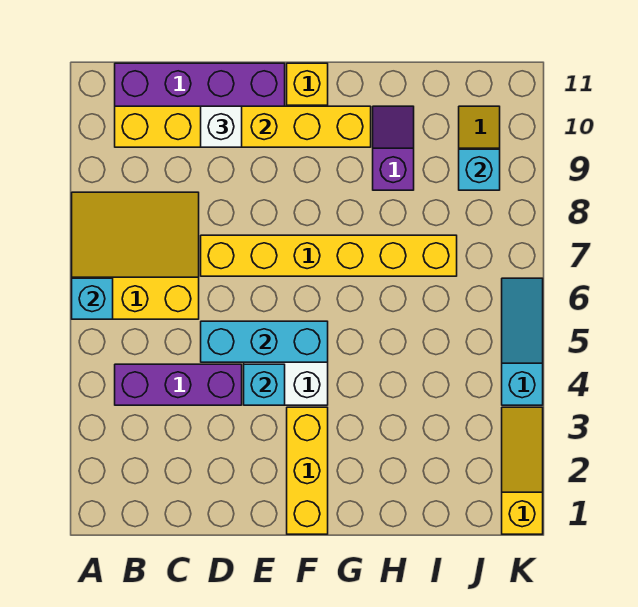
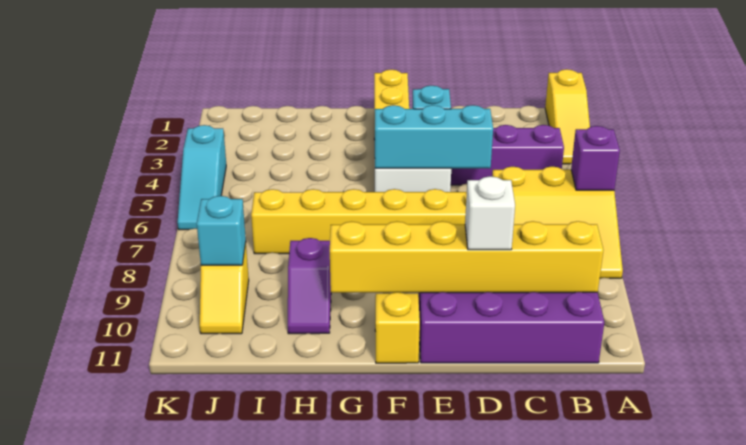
cyan 1x1 brick [72,278,113,319] -> purple 1x1 brick [571,126,620,190]
yellow 1x3 slope [502,407,543,534] -> yellow 1x3 slope moved to [545,69,590,164]

